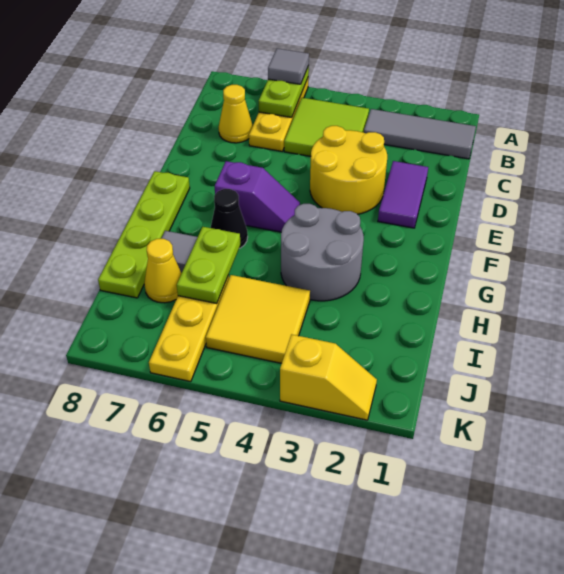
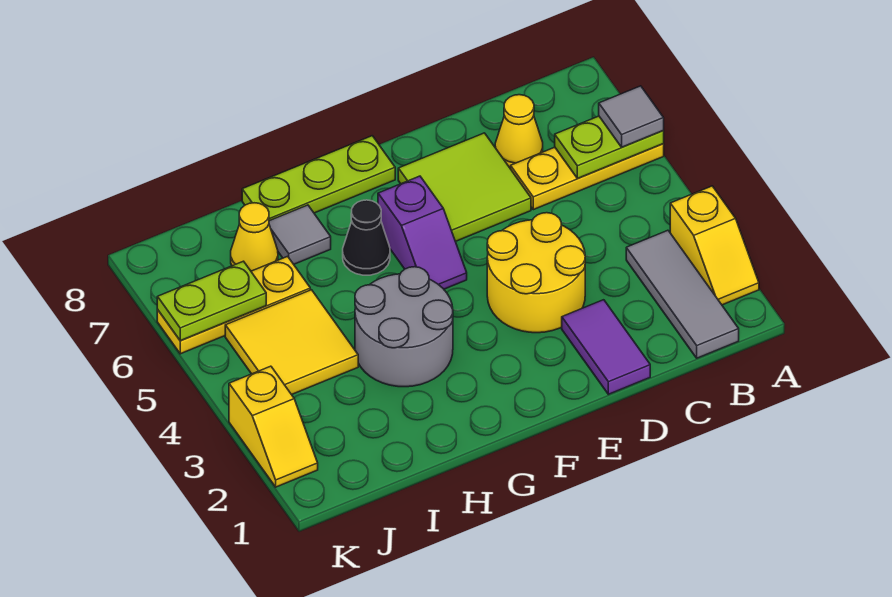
none -> yellow 1x2 slope [670,186,759,305]
lime 2x2 tile [284,98,369,156] -> lime 2x2 tile moved to [398,133,531,241]
purple 1x2 tile [378,161,428,228] -> purple 1x2 tile turned to [562,300,650,394]
lime 1x4 plate [98,171,190,298] -> lime 1x3 plate [242,136,395,221]
lime 1x2 plate [177,227,240,303] -> lime 1x2 plate moved to [157,261,266,341]

